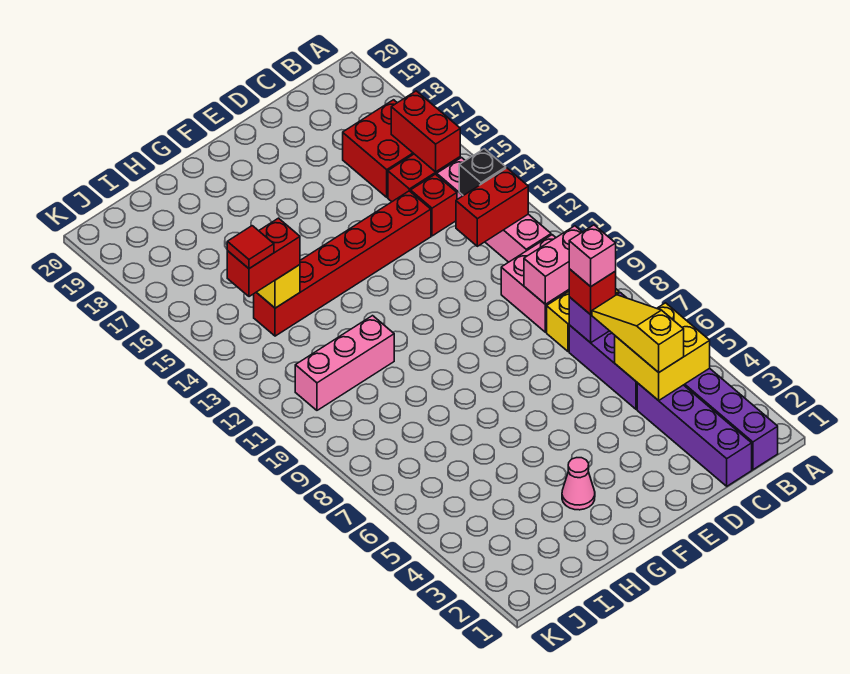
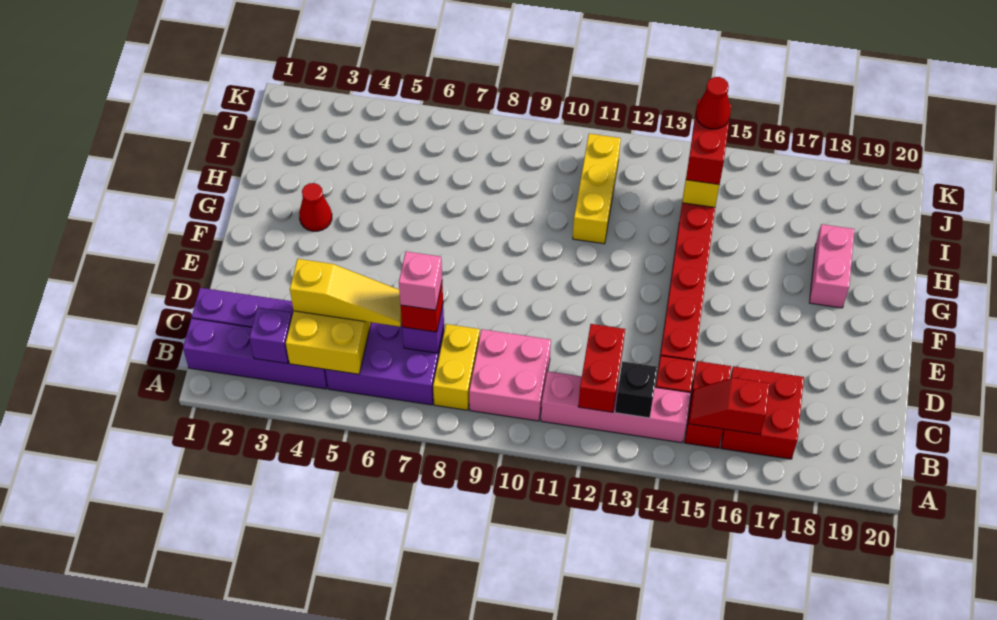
none -> purple 1x1 brick [249,307,292,364]
pink 1x2 brick [524,226,582,304] -> pink 1x2 brick moved to [810,224,854,308]
red 1x2 brick [391,91,460,172] -> red 1x2 slope [688,378,769,435]
pink 1x1 cone [562,458,595,510] -> red 1x1 cone [299,183,332,231]
pink 1x3 brick [295,316,394,410] -> yellow 1x3 brick [573,134,621,244]
red 1x1 tile [227,226,274,269] -> red 1x1 cone [696,77,730,129]

